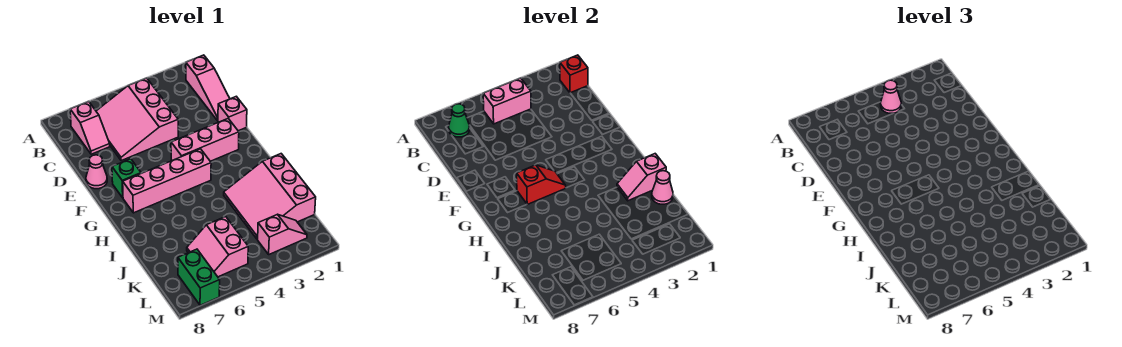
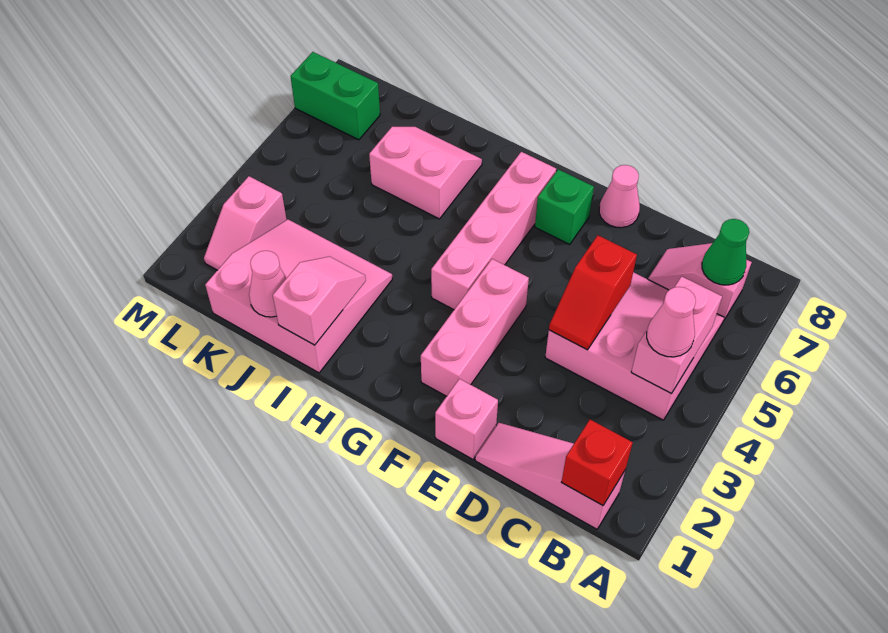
red 1x2 slope [517,165,566,204] -> red 1x2 slope moved to [549,235,637,350]
pink 2x2 slope [187,217,248,277] -> pink 2x2 slope moved to [369,127,482,219]

